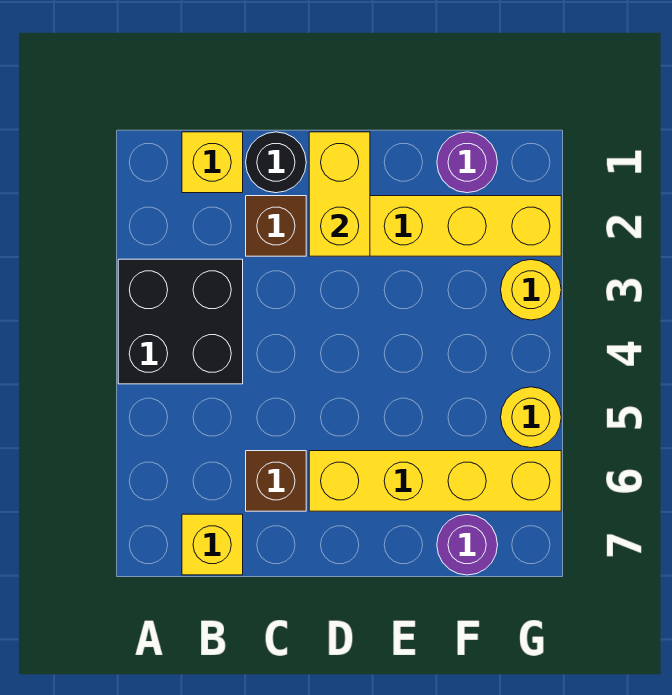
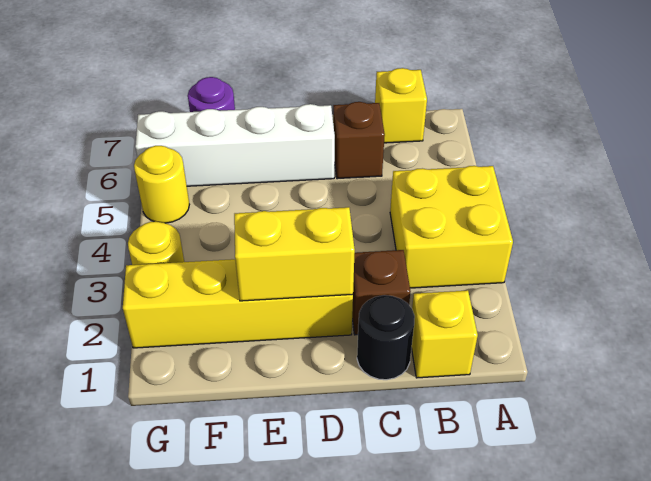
black 2x2 brick [118,259,243,384] -> yellow 2x2 brick [390,166,513,288]
yellow 1x2 brick [309,132,370,256] -> yellow 1x2 brick turned to [234,207,355,301]
yellow 1x4 brick [309,451,561,511] -> white 1x4 brick [135,104,335,186]
purple 1x1 round brick [437,132,498,193] -> none

